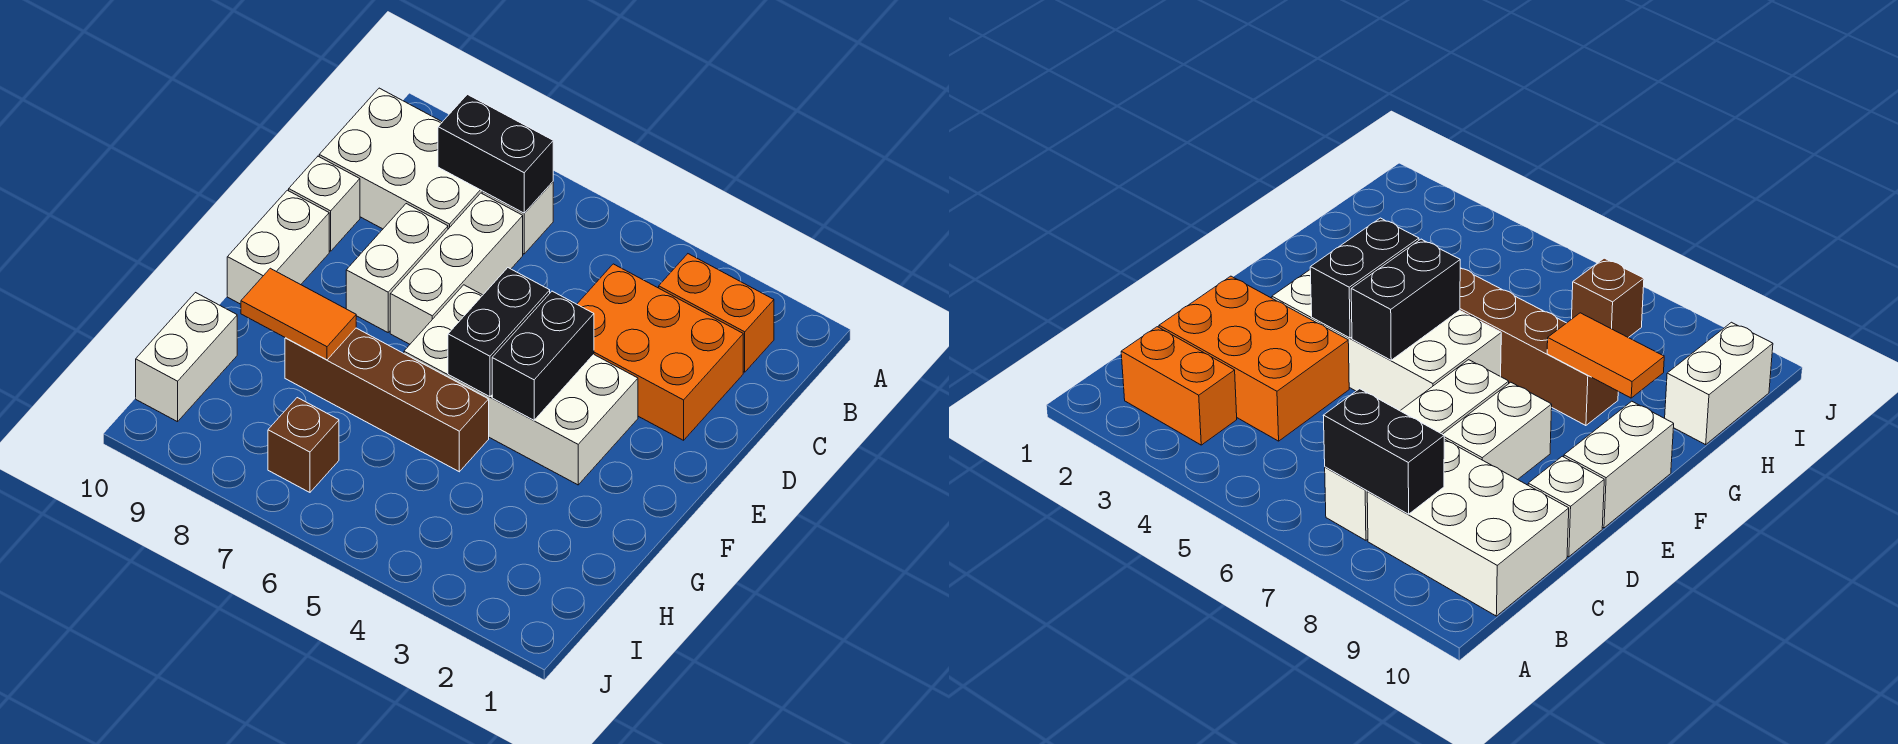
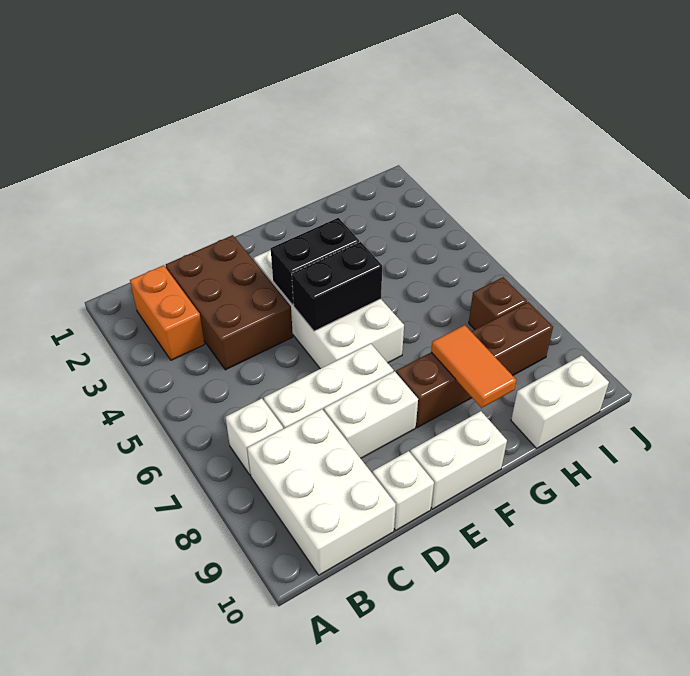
black 1x2 brick [438,94,553,213] -> none
orange 2x3 brick [577,264,743,440] -> brown 2x3 brick [166,235,293,370]
brown 1x4 brick [285,328,489,472] -> brown 1x4 brick turned to [396,302,553,427]

